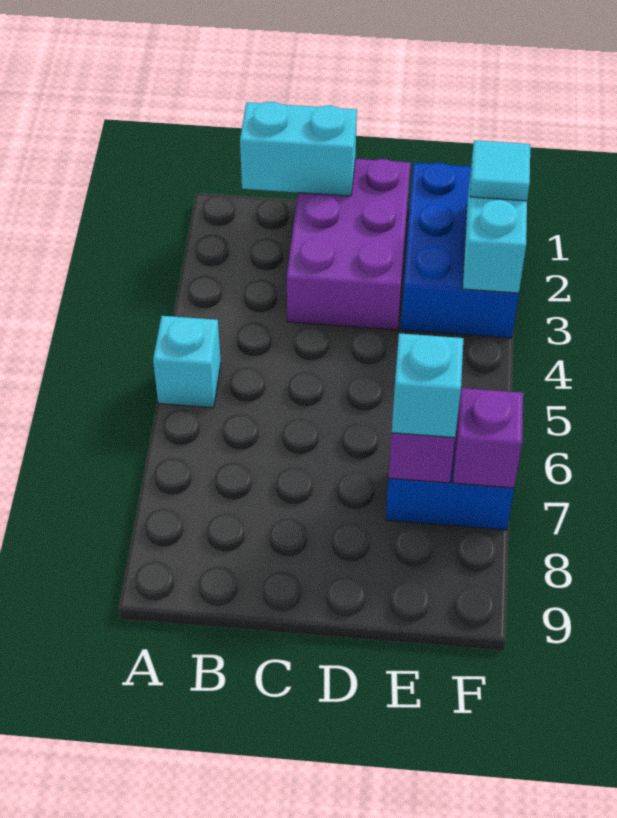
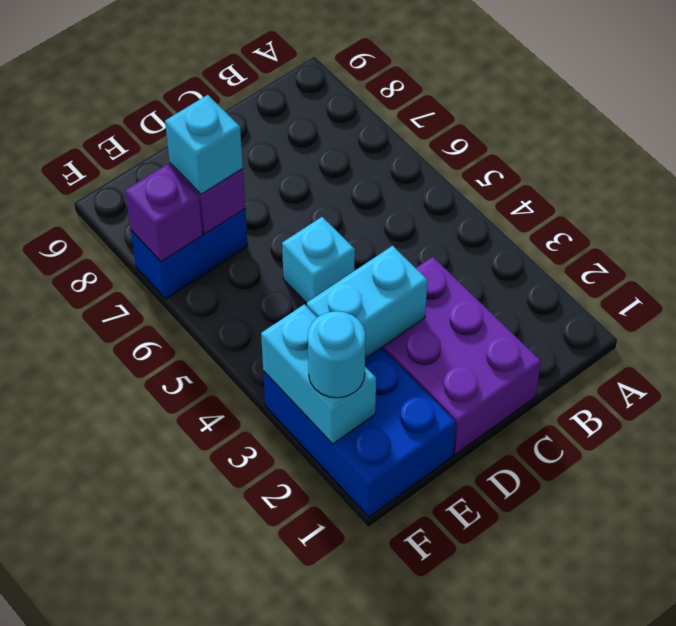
cyan 1x1 brick [153,316,221,408] -> cyan 1x1 brick moved to [282,217,355,303]
cyan 1x2 brick [240,102,357,196] -> cyan 1x2 brick moved to [307,246,428,359]
cyan 1x1 tile [470,140,530,201] -> cyan 1x1 round brick [308,311,365,398]

